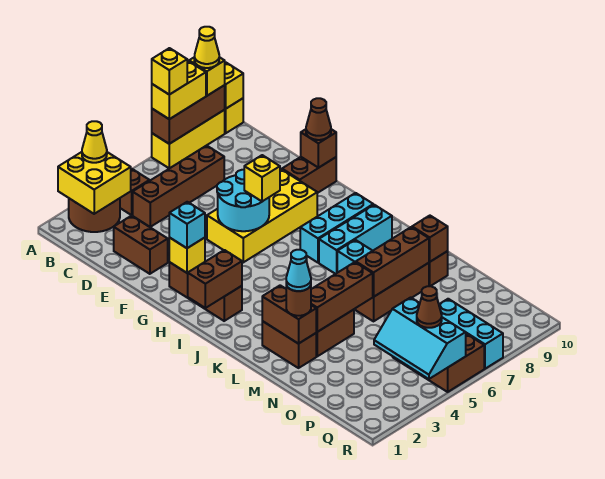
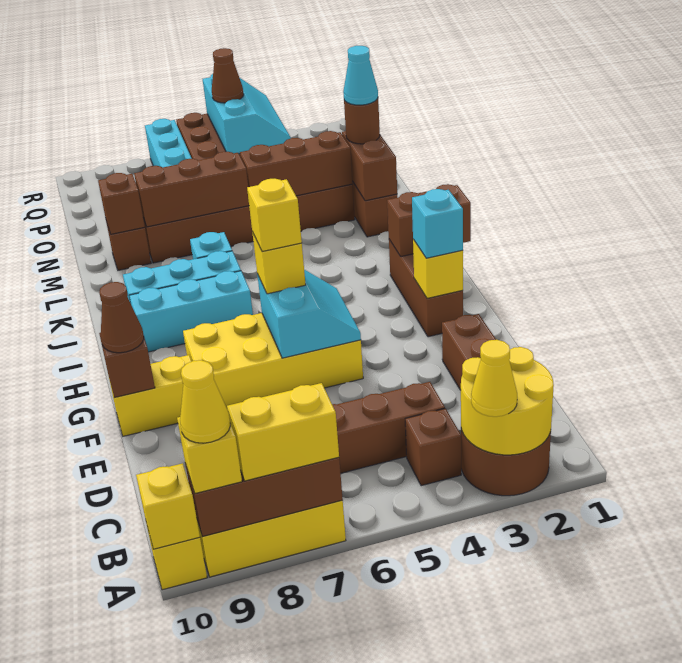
yellow 2x2 brick [58,152,131,214] -> yellow 2x2 round brick [461,347,553,455]
yellow 1x1 brick [152,48,187,95] -> yellow 1x1 brick moved to [247,179,302,252]
cyan 2x2 round brick [217,170,269,231] -> cyan 2x2 slope [257,270,361,358]
brown 1x2 brick [282,157,336,193] -> yellow 1x2 brick [110,355,191,436]

